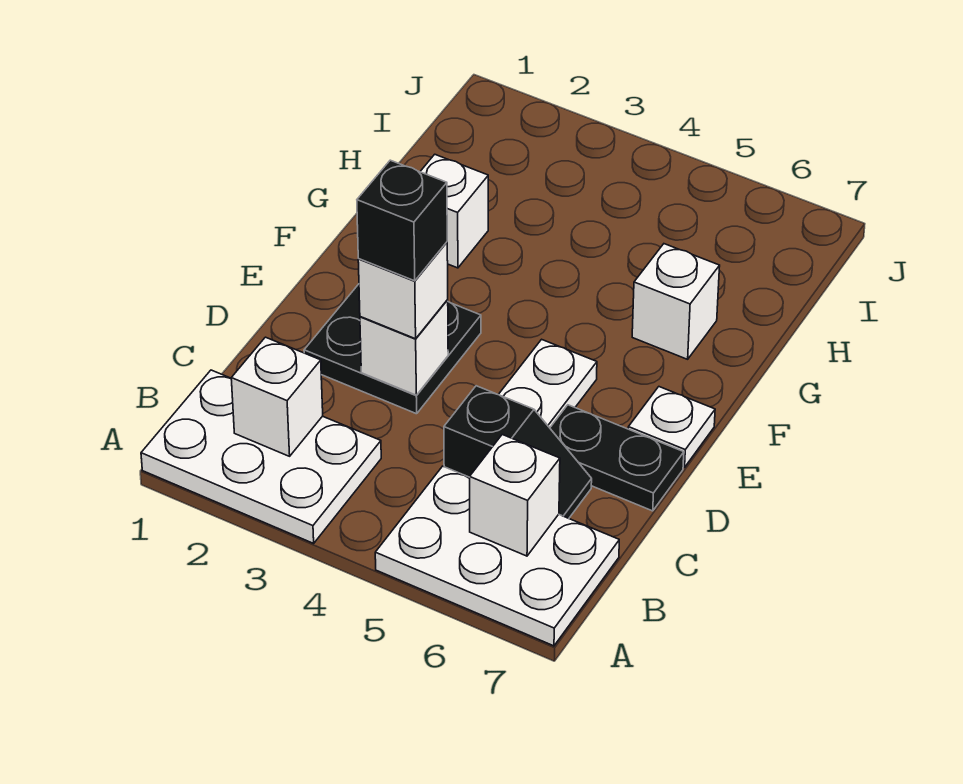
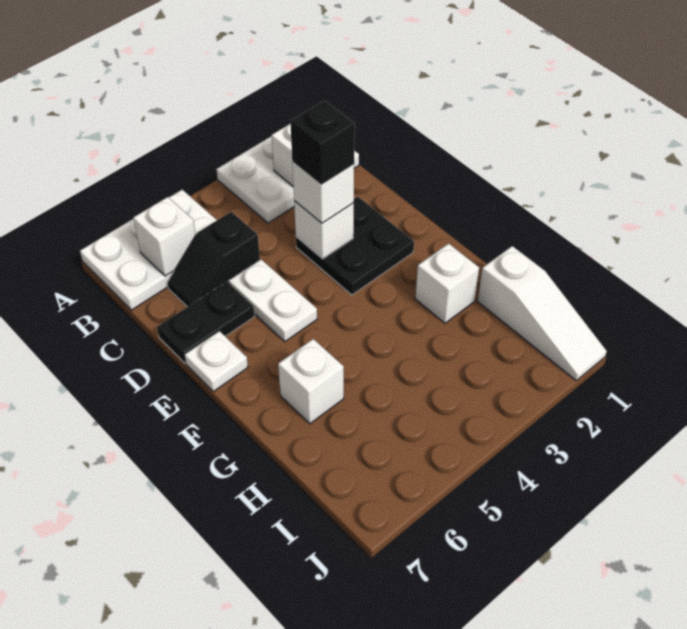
none -> white 1x3 slope [478,246,607,380]

